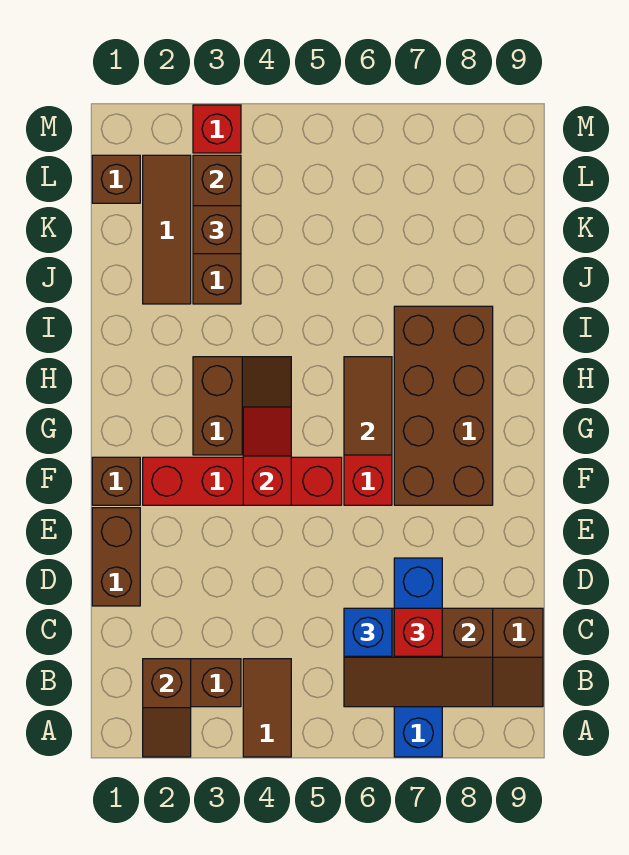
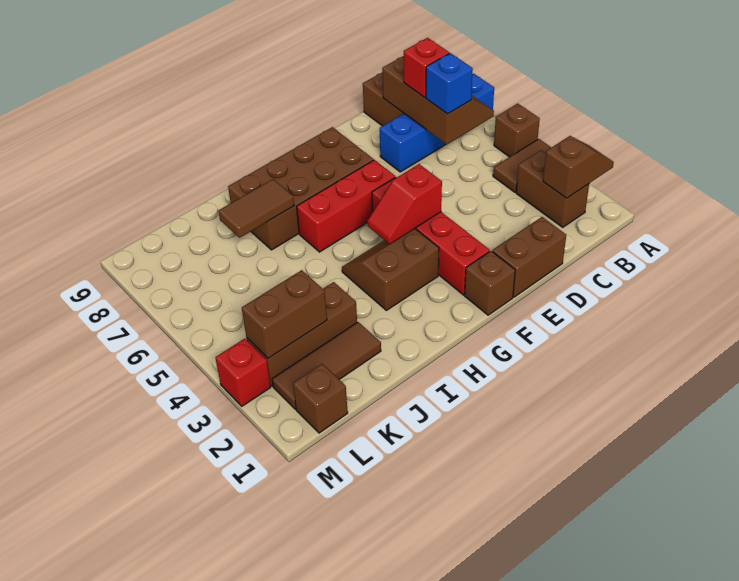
brown 1x2 tile [344,357,392,455] -> brown 1x2 tile moved to [218,179,294,238]
brown 1x1 brick [193,206,241,254] -> brown 1x1 brick moved to [494,104,540,157]

